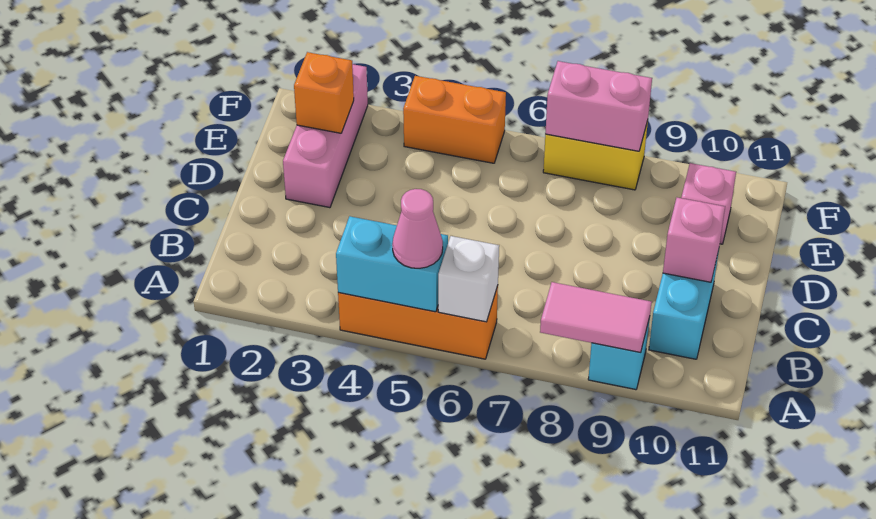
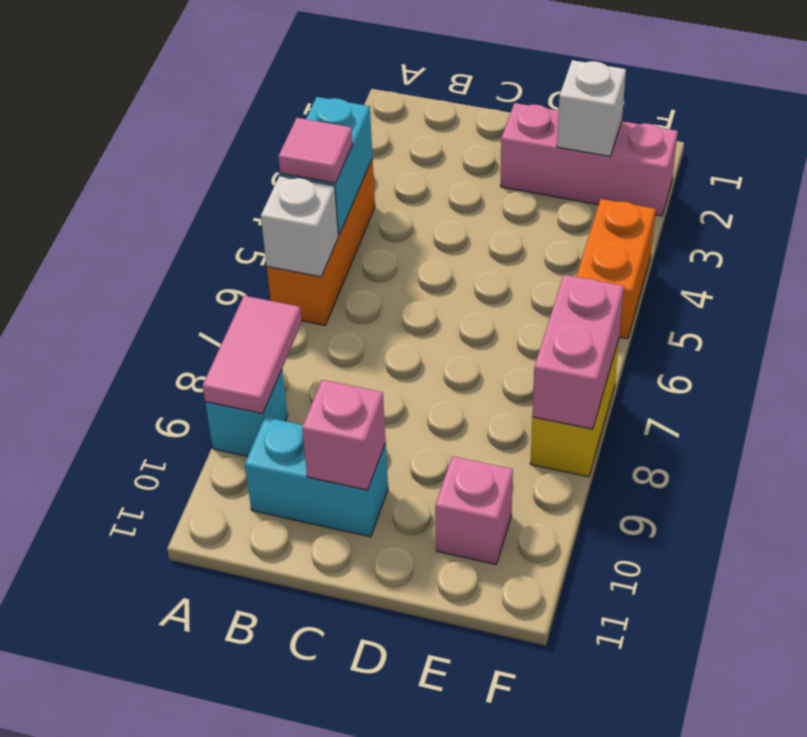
pink 1x1 cone [392,189,443,268] -> pink 1x1 tile [278,118,353,183]
orange 1x1 brick [294,52,354,133] -> white 1x1 brick [557,60,626,157]

